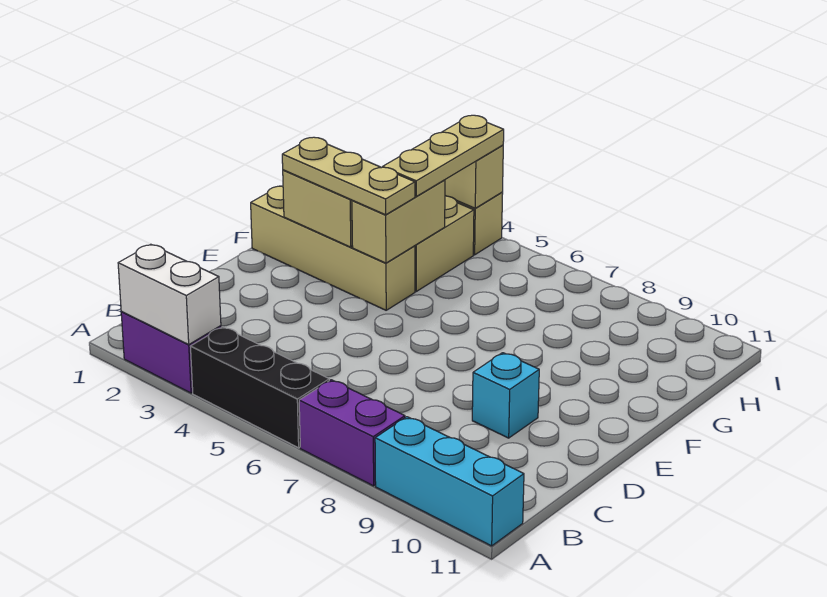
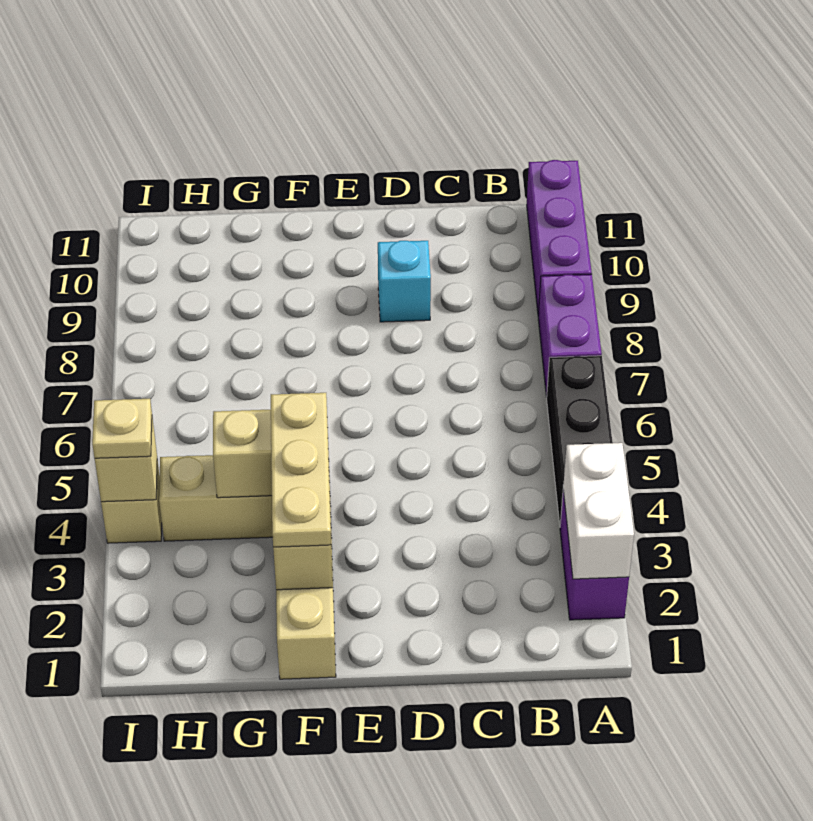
cyan 1x3 brick [375,417,524,546] -> purple 1x3 brick [527,160,592,315]
tan 1x3 plate [383,115,504,196] -> tan 1x1 plate [92,399,152,458]

